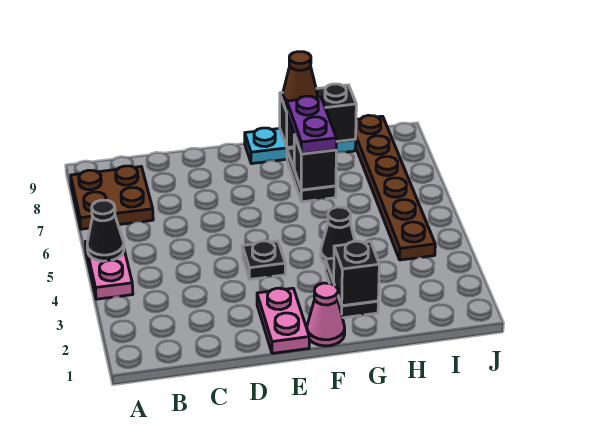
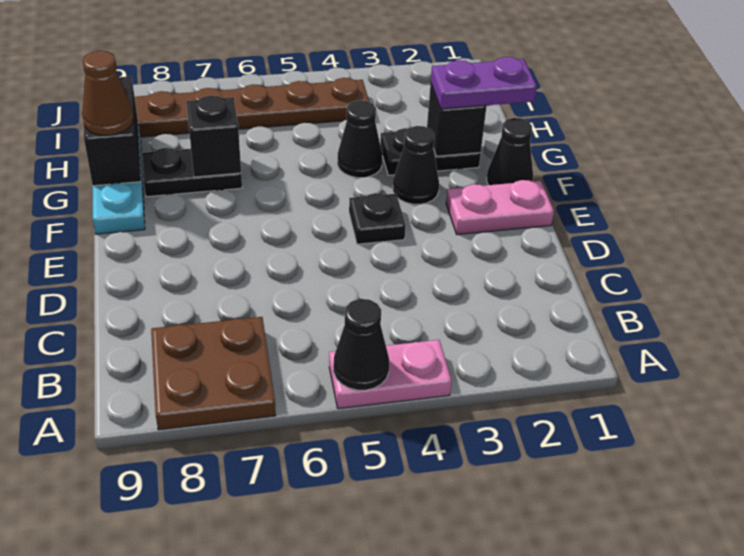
pink 1x1 cone [307,283,345,346] -> black 1x1 cone [487,118,533,185]
none -> black 1x1 cone [393,126,439,204]
purple 1x2 plate [287,96,337,154] -> purple 1x2 plate moved to [431,57,537,109]

